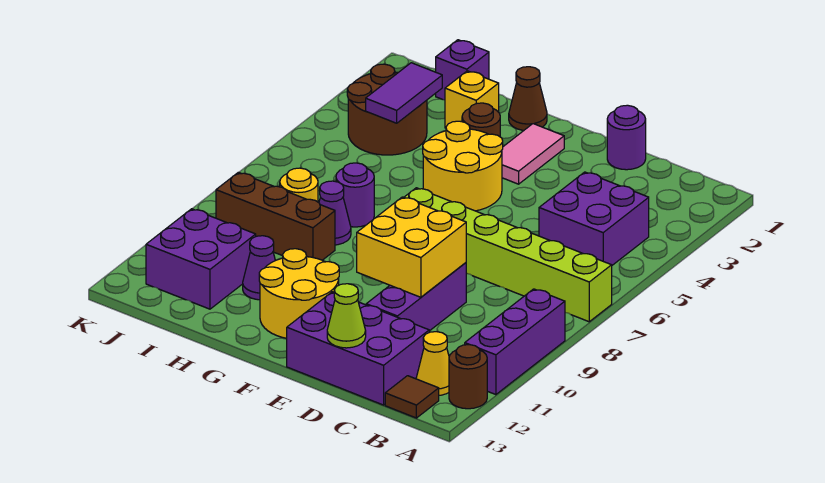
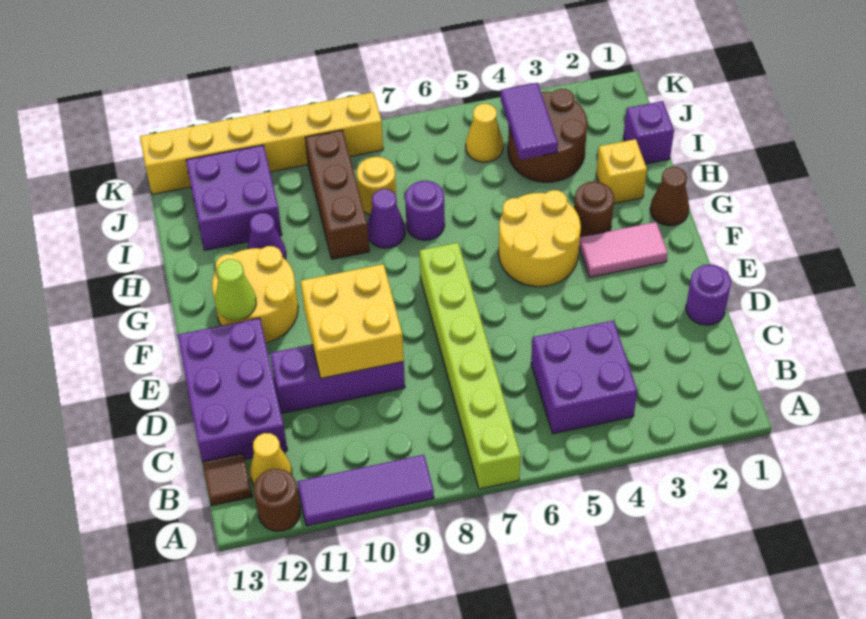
purple 1x3 brick [465,289,565,395] -> purple 1x3 tile [297,455,434,526]
lime 1x1 cone [327,284,366,348] -> lime 1x1 cone moved to [215,259,256,320]
purple 1x2 tile [366,63,442,123] -> purple 1x2 tile turned to [501,83,558,160]
none -> yellow 1x1 cone [466,104,503,162]
none -> yellow 1x6 brick [140,92,383,194]

